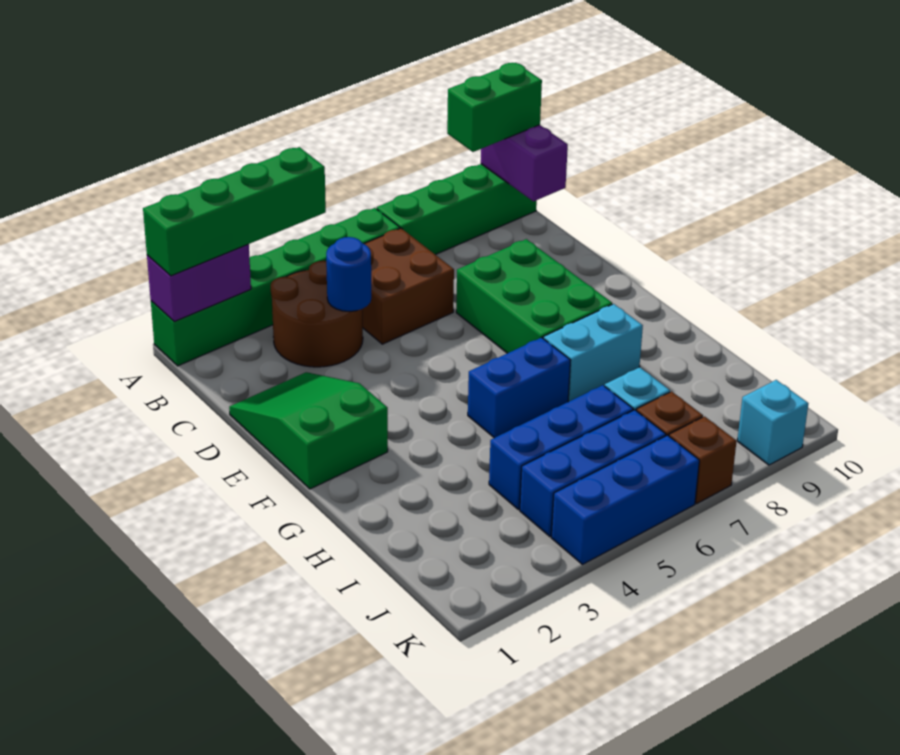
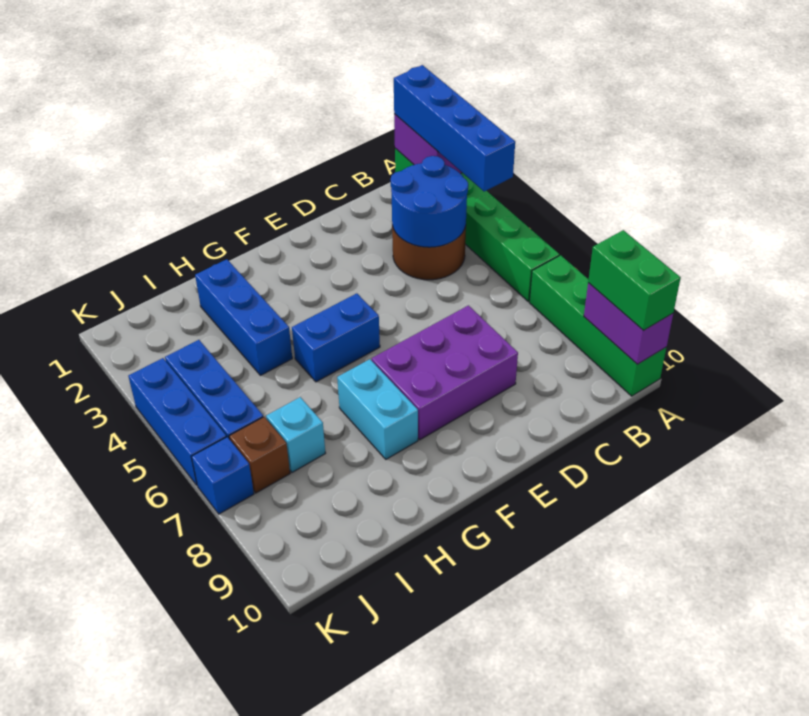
green 1x4 brick [143,147,326,276] -> blue 1x4 brick [394,65,515,191]
purple 1x2 brick [481,125,568,201] -> purple 1x2 brick turned to [584,283,673,364]
brown 2x2 brick [362,228,454,344] -> none
blue 1x1 round brick [326,237,371,312] -> blue 2x2 round brick [390,156,468,247]
green 2x3 slope [229,372,388,489] -> none
green 2x3 brick [456,239,612,353] -> purple 2x3 brick [372,306,518,440]
blue 1x2 brick [468,337,571,438] -> blue 1x2 brick turned to [292,293,380,382]
blue 1x3 brick [489,385,633,510] -> blue 1x3 brick moved to [195,259,292,375]
brown 1x1 brick [669,416,737,504] -> blue 1x1 brick [191,437,254,514]
cyan 1x1 brick [737,380,809,465] -> none

